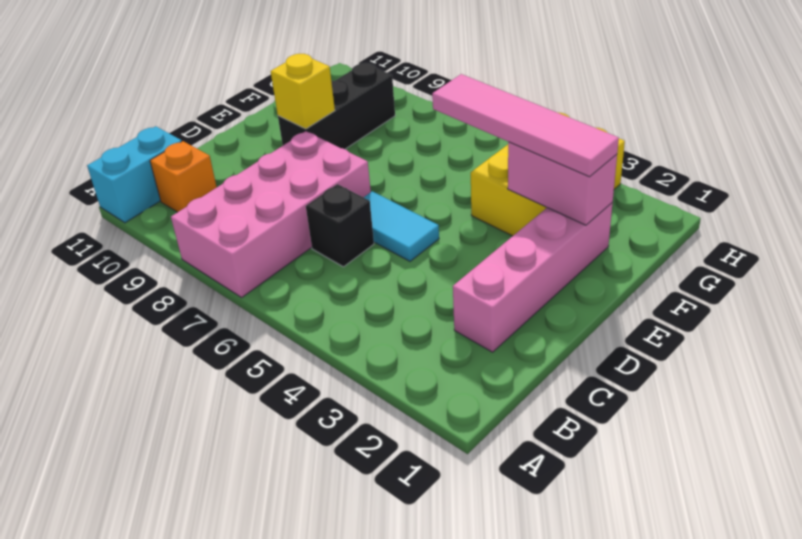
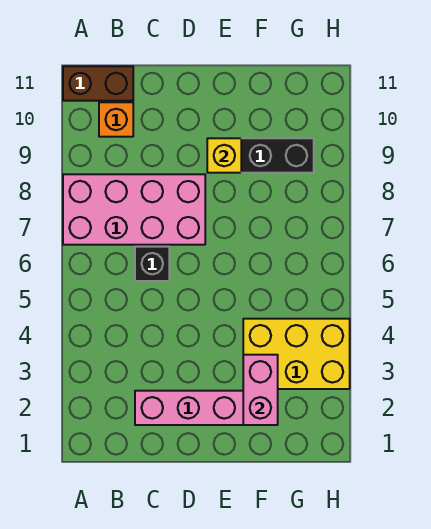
cyan 1x2 brick [87,126,182,223] -> brown 1x2 brick [63,66,133,101]
cyan 1x2 tile [364,191,439,261] -> none
pink 1x4 tile [432,74,619,177] -> none

